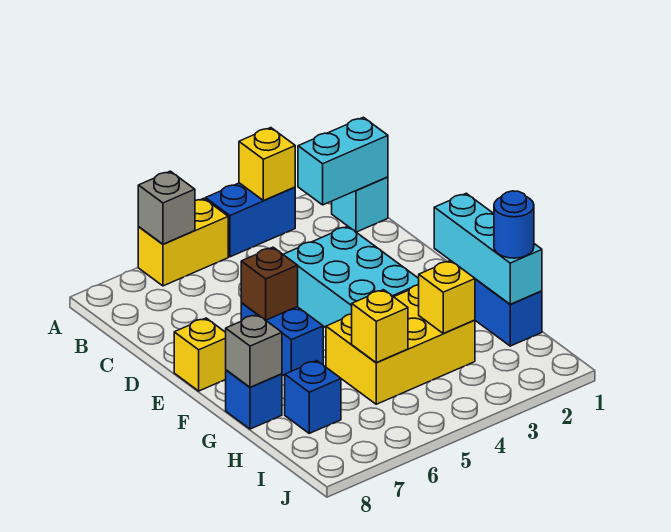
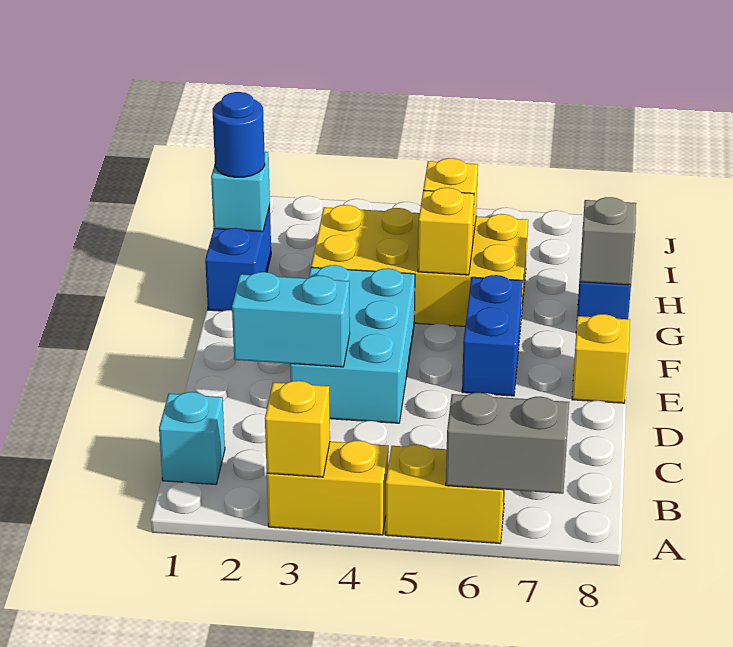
blue 1x2 brick [205,183,295,257] -> yellow 1x2 brick [267,440,389,535]
grey 1x1 brick [138,171,195,244] -> grey 1x2 brick [446,393,569,494]
cyan 1x2 brick [298,117,388,205] -> cyan 1x2 brick moved to [232,272,350,367]
brown 1x1 brick [241,247,298,320] -> none
cyan 1x3 brick [434,193,542,304] -> cyan 1x1 brick [211,152,270,232]
yellow 2x3 brick [326,285,475,404] -> yellow 2x4 brick [311,205,528,328]
yellow 1x1 brick [419,260,475,334] -> yellow 1x1 brick moved to [418,188,474,275]
blue 1x1 brick [285,361,341,433] -> none

